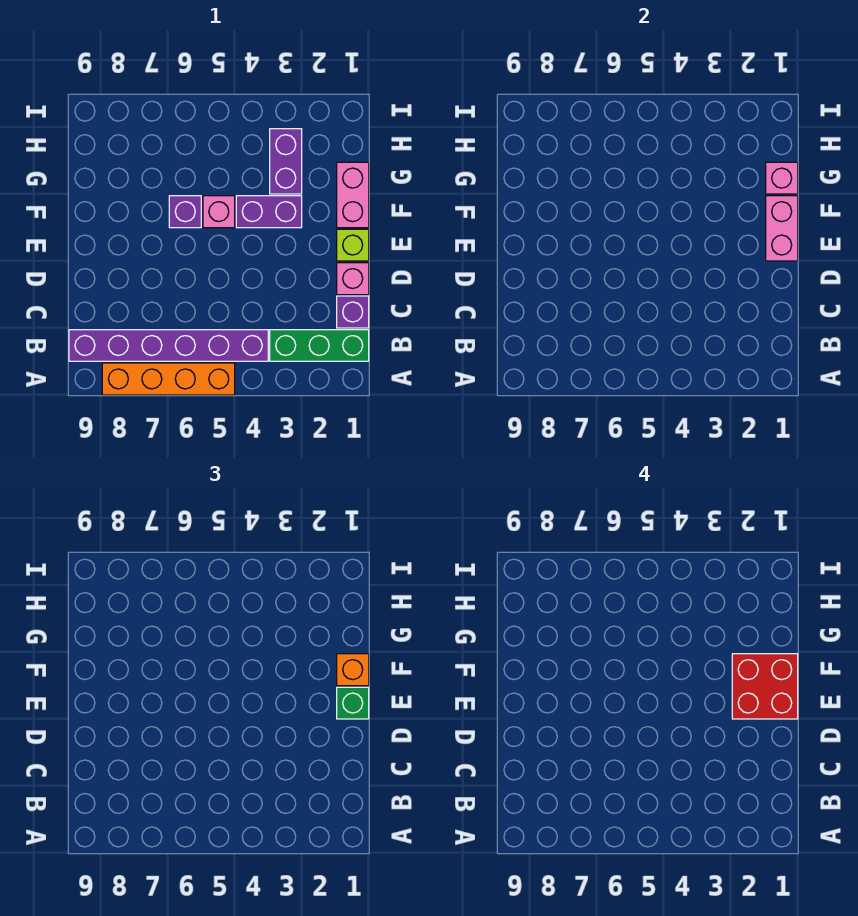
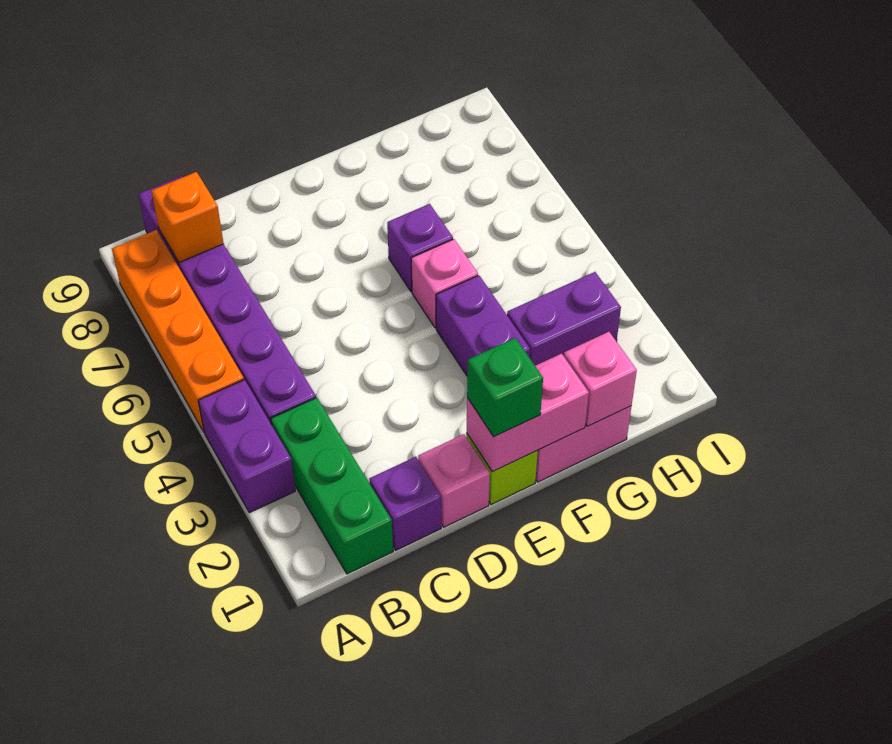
none -> purple 1x2 brick [198,380,295,513]
red 2x2 brick [732,654,798,719] -> none
orange 1x1 brick [337,654,369,686] -> orange 1x1 brick moved to [151,172,224,263]

